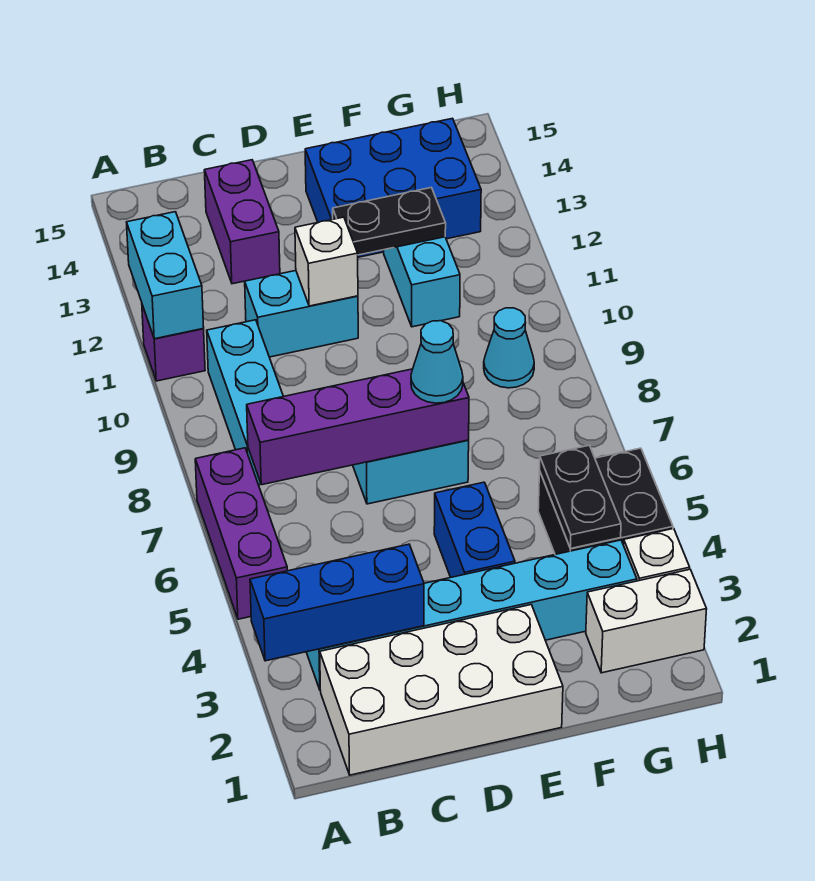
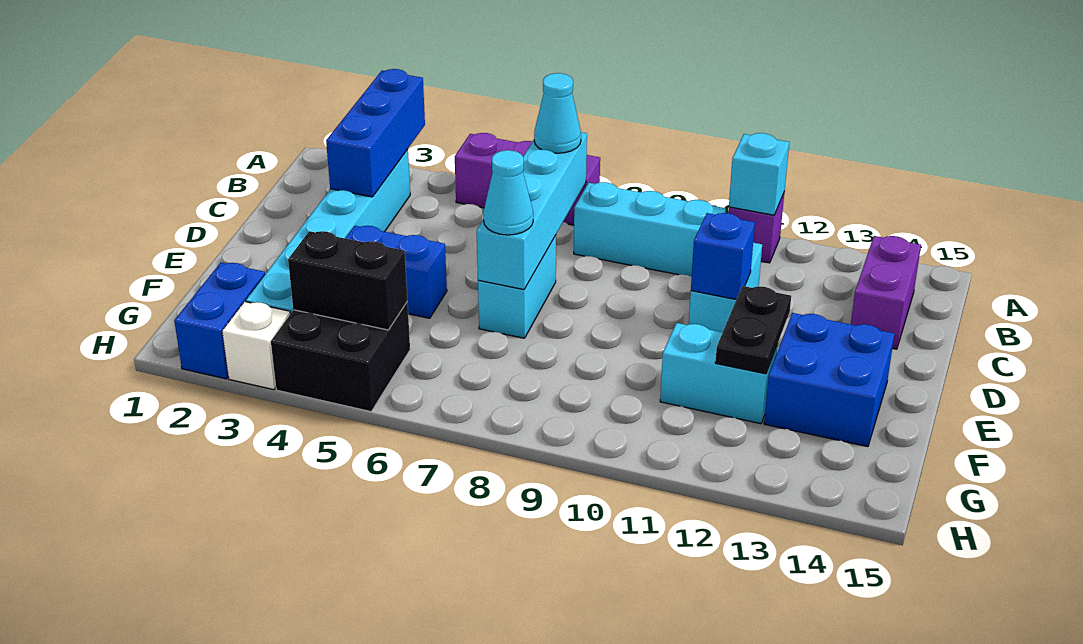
cyan 1x2 brick [127,212,204,339] -> cyan 1x1 brick [729,133,789,215]
white 2x4 brick [320,605,563,775] -> none
purple 1x4 brick [247,369,469,485] -> cyan 1x4 brick [477,132,587,290]
purple 1x2 brick [204,160,280,284] -> purple 1x2 brick turned to [851,236,921,349]
white 1x1 brick [295,217,358,306] -> blue 1x1 brick [691,213,755,299]
blue 2x3 brick [305,118,481,257] -> blue 2x2 brick [764,313,895,447]
white 1x2 brick [586,569,707,673] -> blue 1x2 brick [174,263,265,379]
black 1x2 plate [540,445,621,549] -> black 1x2 brick [288,231,407,330]
cyan 1x1 cone [484,308,534,388] -> cyan 1x1 cone moved to [534,73,581,153]

